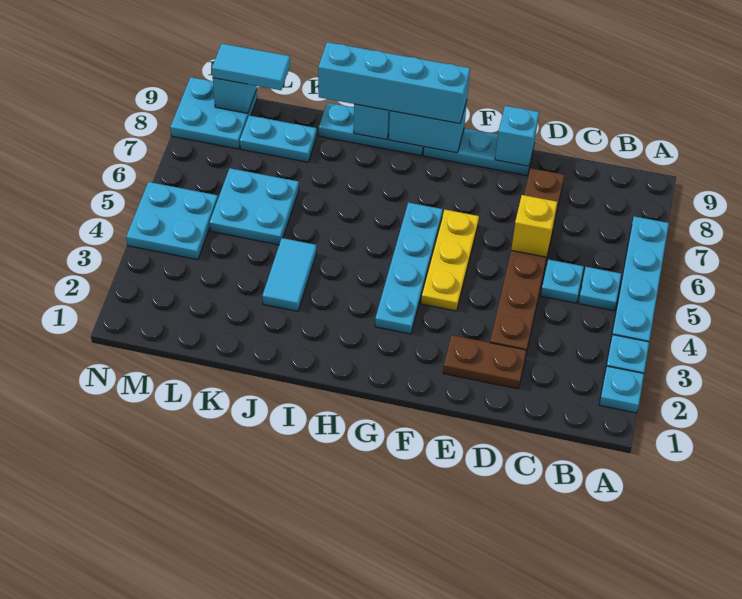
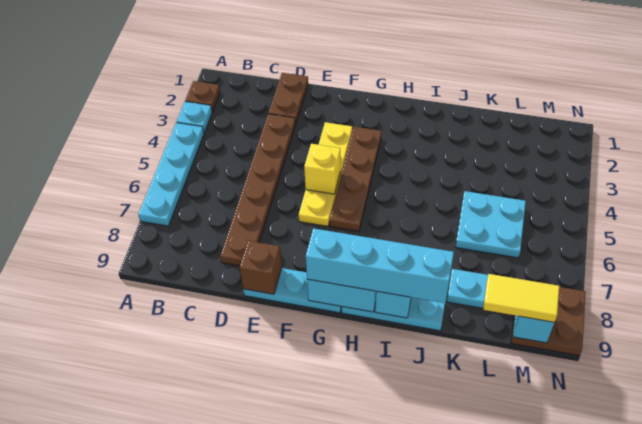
cyan 1x1 plate [599,366,644,413] -> brown 1x1 plate [185,81,220,111]
cyan 1x1 plate [579,267,621,311] -> none
cyan 1x1 plate [541,259,584,303] -> none
brown 1x2 plate [443,335,527,389] -> brown 1x2 plate turned to [268,73,308,124]
yellow 1x1 brick [511,195,557,257] -> yellow 1x1 brick moved to [304,144,340,194]
cyan 1x1 brick [495,106,539,166] -> brown 1x1 brick [239,241,282,294]
yellow 1x3 plate [421,210,479,311] -> yellow 1x4 plate [299,122,352,226]
cyan 1x4 plate [375,203,443,334] -> brown 1x4 plate [330,127,381,231]
cyan 1x2 tile [262,238,317,311] -> none
cyan 1x2 tile [212,44,290,90] -> yellow 1x2 tile [483,274,559,322]
cyan 2x2 plate [126,182,218,260] -> none
cyan 2x2 plate [170,77,257,149] -> brown 2x2 plate [511,287,586,356]

